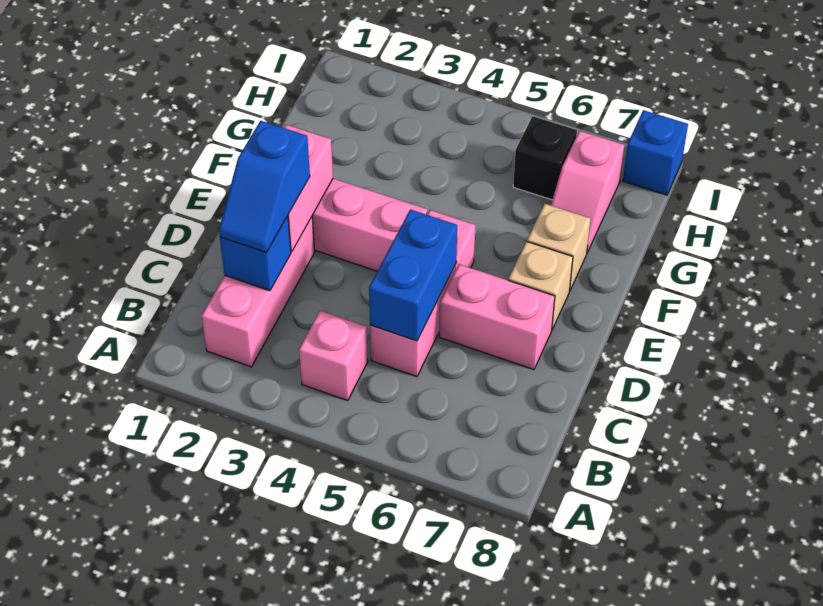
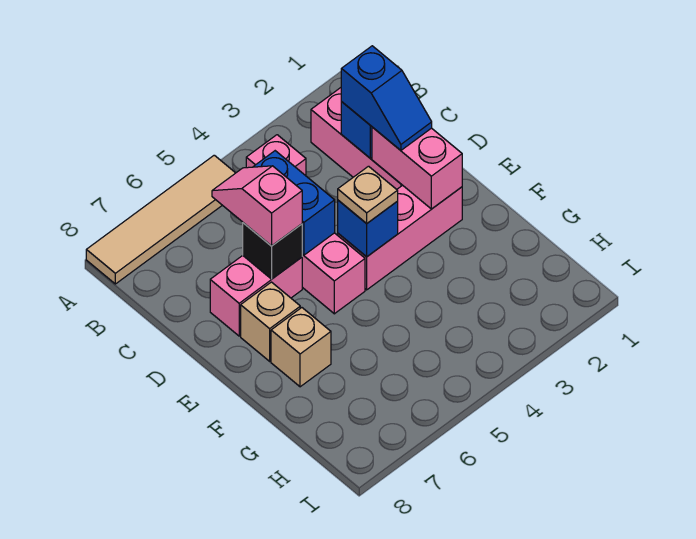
none -> tan 1x4 tile [86,155,235,284]
blue 1x2 slope [219,121,310,252] -> blue 1x2 slope turned to [341,46,432,150]
none -> tan 1x1 plate [338,166,398,224]
pink 1x2 slope [551,131,624,253] -> pink 1x2 slope moved to [212,166,302,246]
black 1x1 brick [513,116,577,200] -> black 1x1 brick moved to [243,223,302,279]
blue 1x1 brick [623,110,688,195] -> blue 1x1 brick moved to [338,200,398,257]

